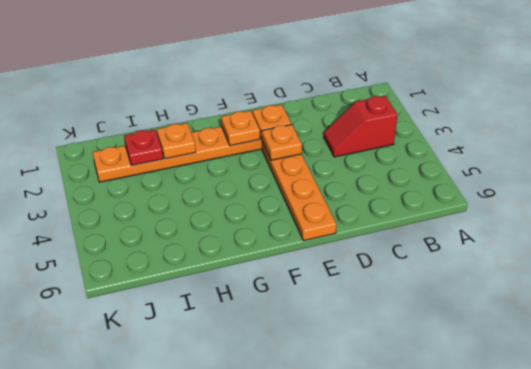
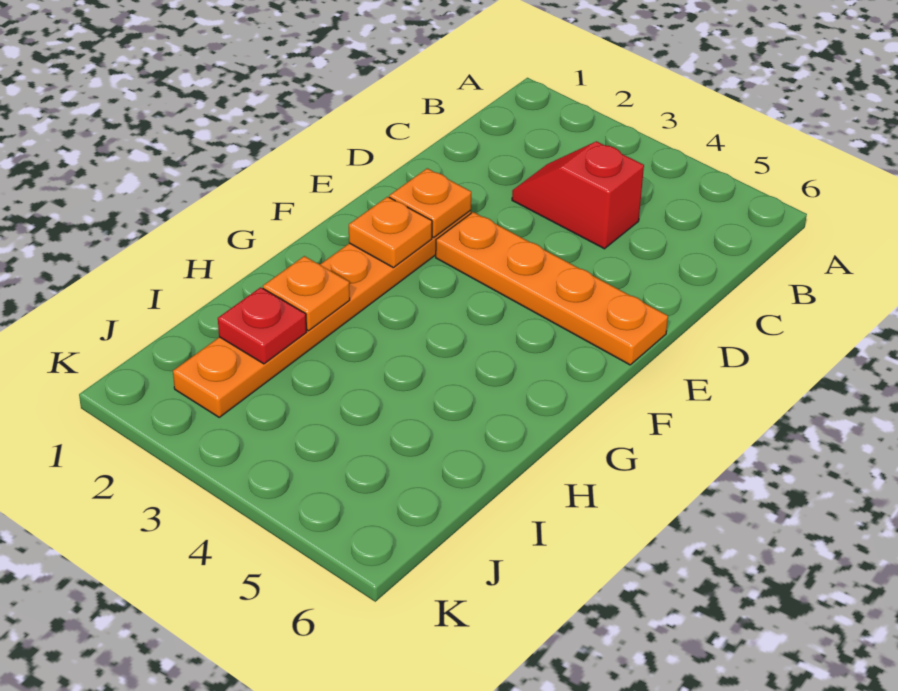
red 1x2 slope [324,96,397,157] -> red 1x2 slope turned to [512,141,644,249]
orange 1x1 plate [262,124,302,160] -> none

